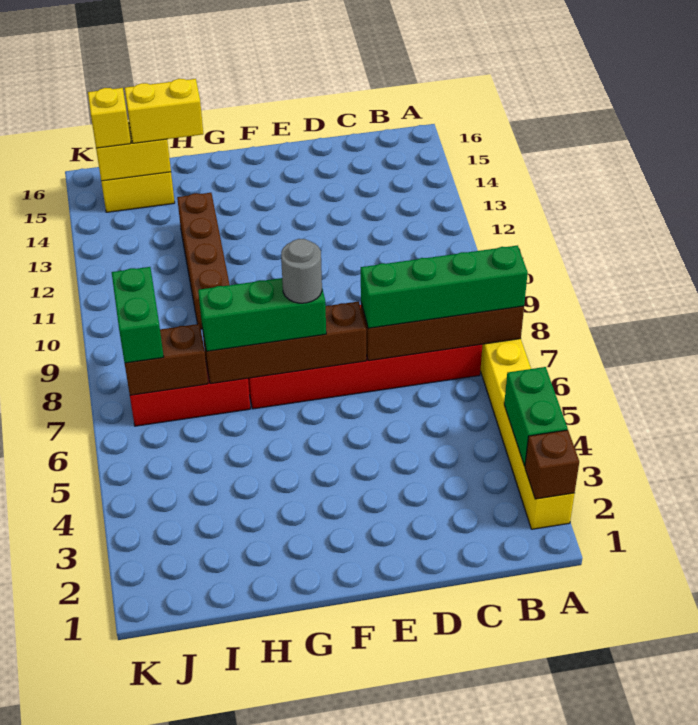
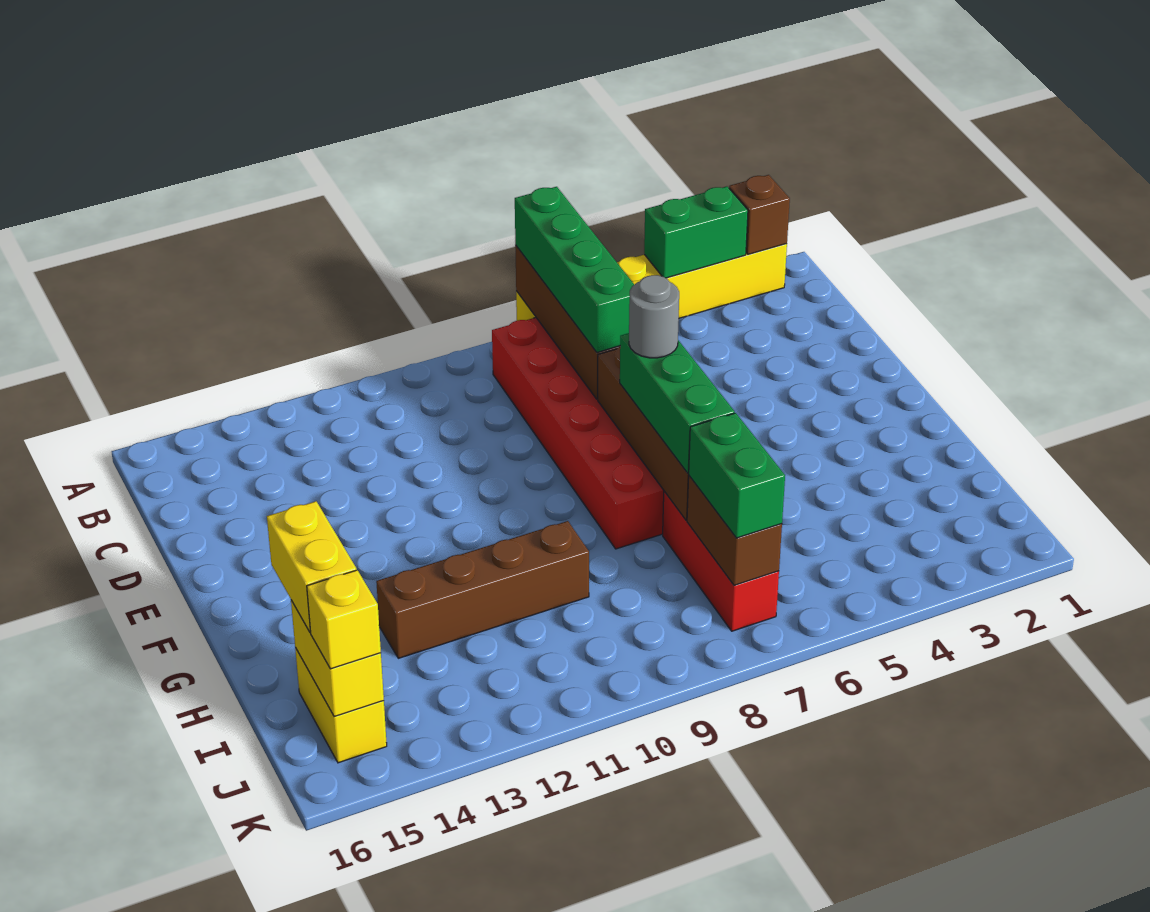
green 1x2 brick [112,267,164,363] -> green 1x2 brick turned to [689,413,785,538]

